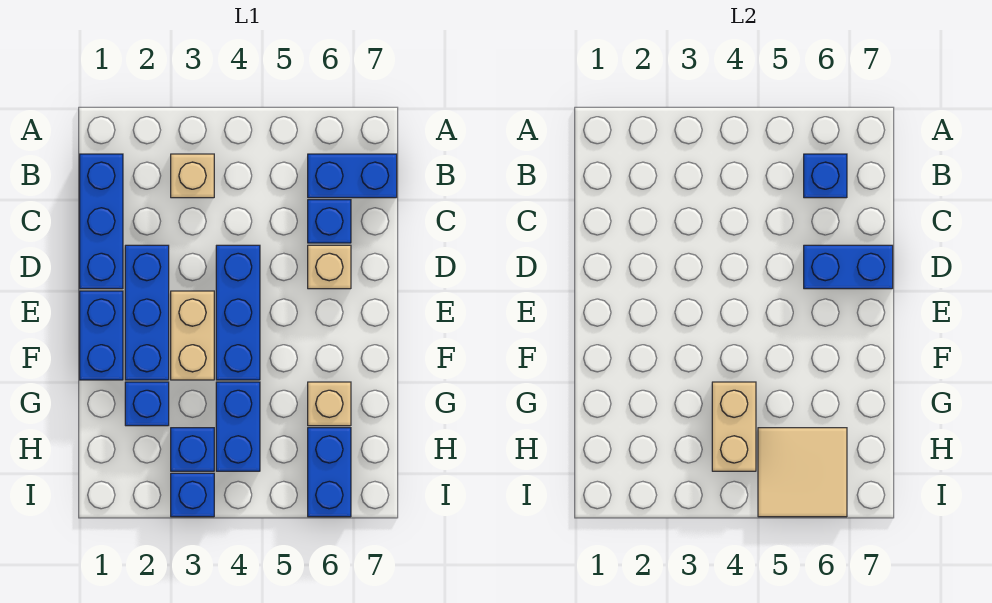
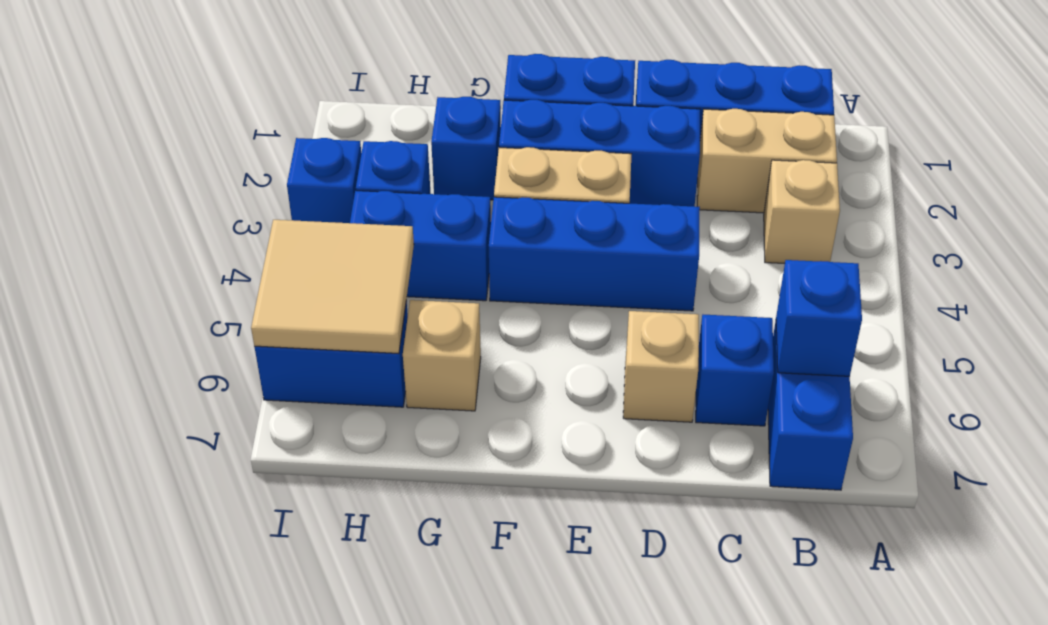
blue 1x2 brick [804,245,893,289] -> none
tan 1x2 brick [712,382,756,471] -> tan 1x2 brick moved to [697,109,837,213]

